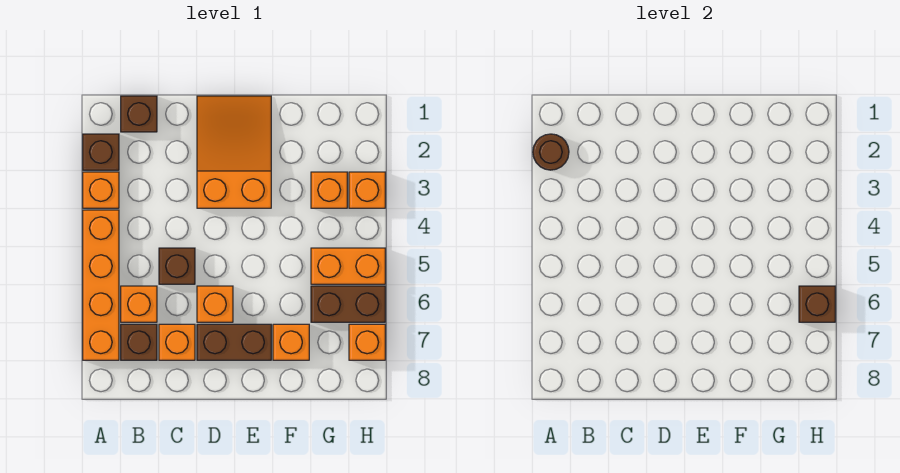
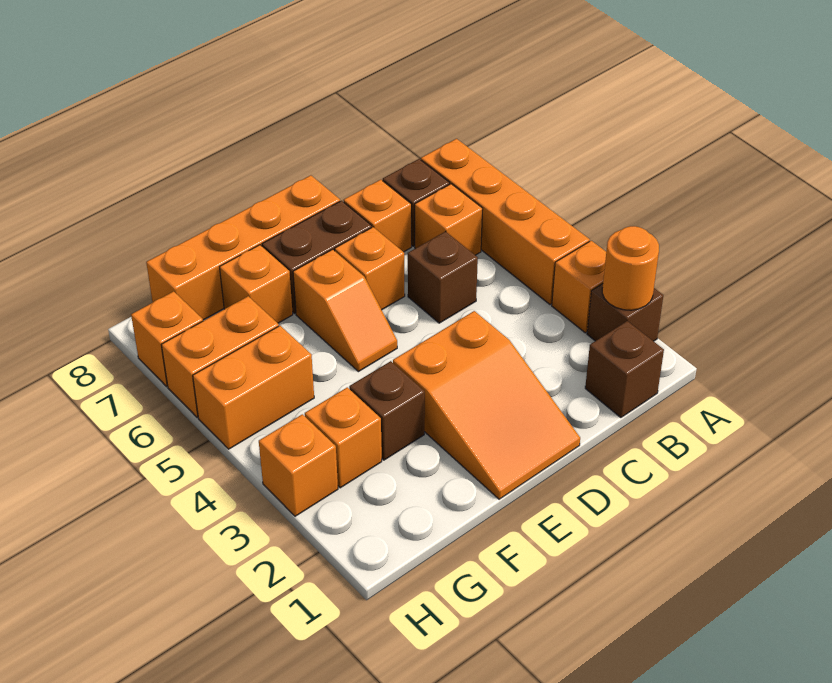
brown 1x1 round brick [533,134,569,170] -> orange 1x1 round brick [602,226,659,310]
none -> orange 1x4 brick [146,175,340,320]
none -> orange 1x2 slope [293,249,397,372]
brown 1x2 brick [311,286,385,322] -> orange 1x2 brick [161,296,279,417]
brown 1x1 brick [799,286,835,322] -> brown 1x1 brick moved to [349,361,425,460]

